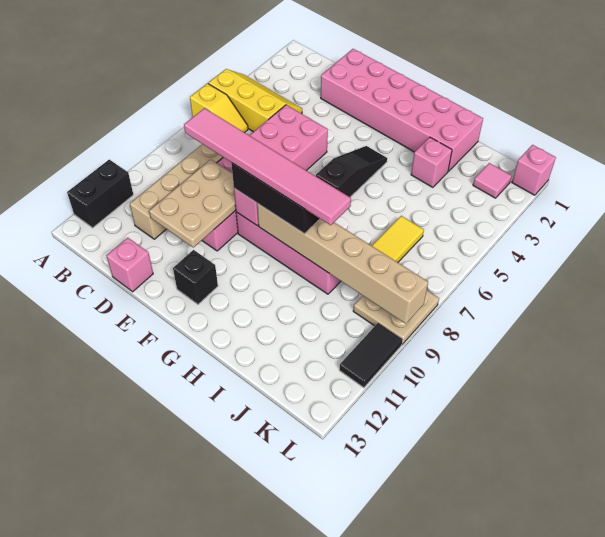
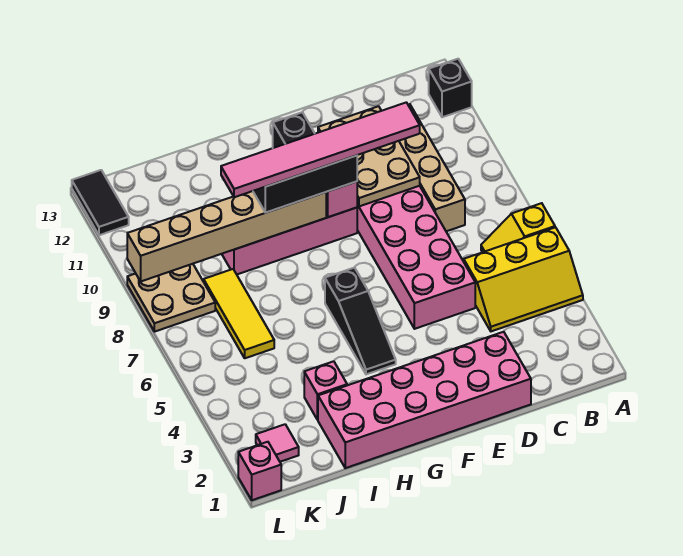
black 1x2 brick [67,160,133,228] -> black 1x1 brick [429,59,472,117]
pink 1x1 brick [107,238,153,292] -> none
black 1x2 tile [339,323,403,388] -> black 1x2 tile moved to [72,170,129,235]

